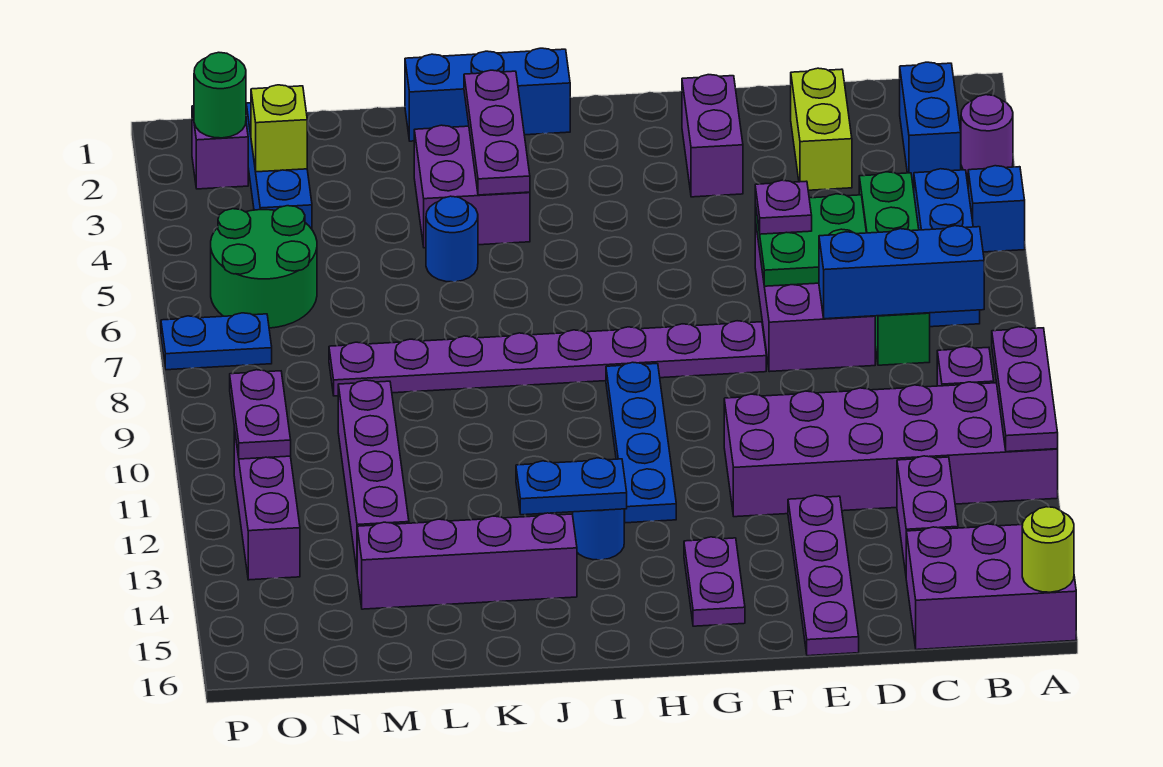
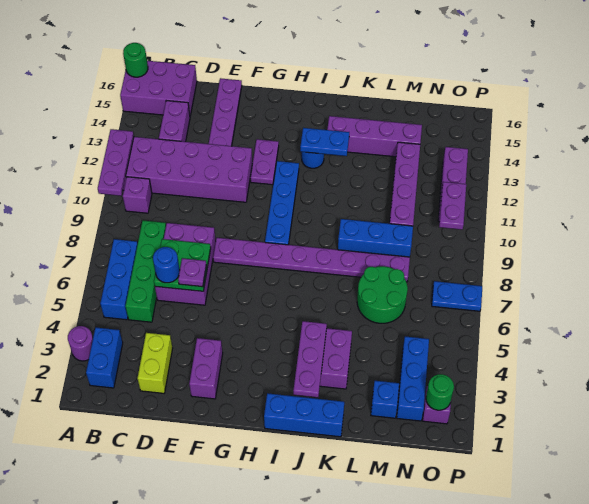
blue 1x1 brick [968,166,1025,252] -> blue 1x1 brick moved to [371,381,399,418]
lime 1x1 round brick [1022,507,1074,592] -> green 1x1 round brick [123,43,148,77]
blue 1x3 brick [819,226,984,319] -> blue 1x3 brick moved to [338,219,413,257]
purple 1x2 plate [684,537,745,626] -> purple 1x2 plate moved to [250,139,279,185]
blue 1x1 round brick [426,196,478,282] -> blue 1x1 round brick moved to [153,247,180,283]
lime 1x1 brick [251,85,307,172] -> none
green 2x2 round brick [211,206,317,328] -> green 2x2 round brick moved to [357,266,408,323]

